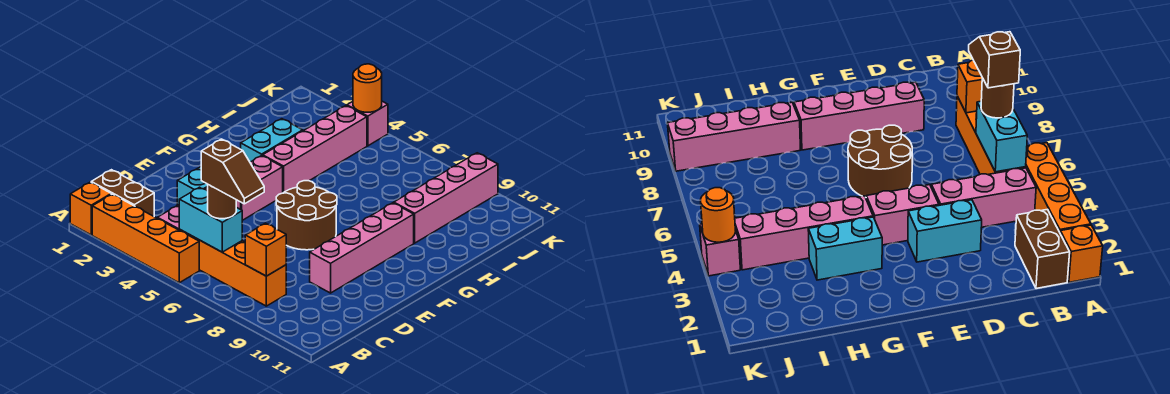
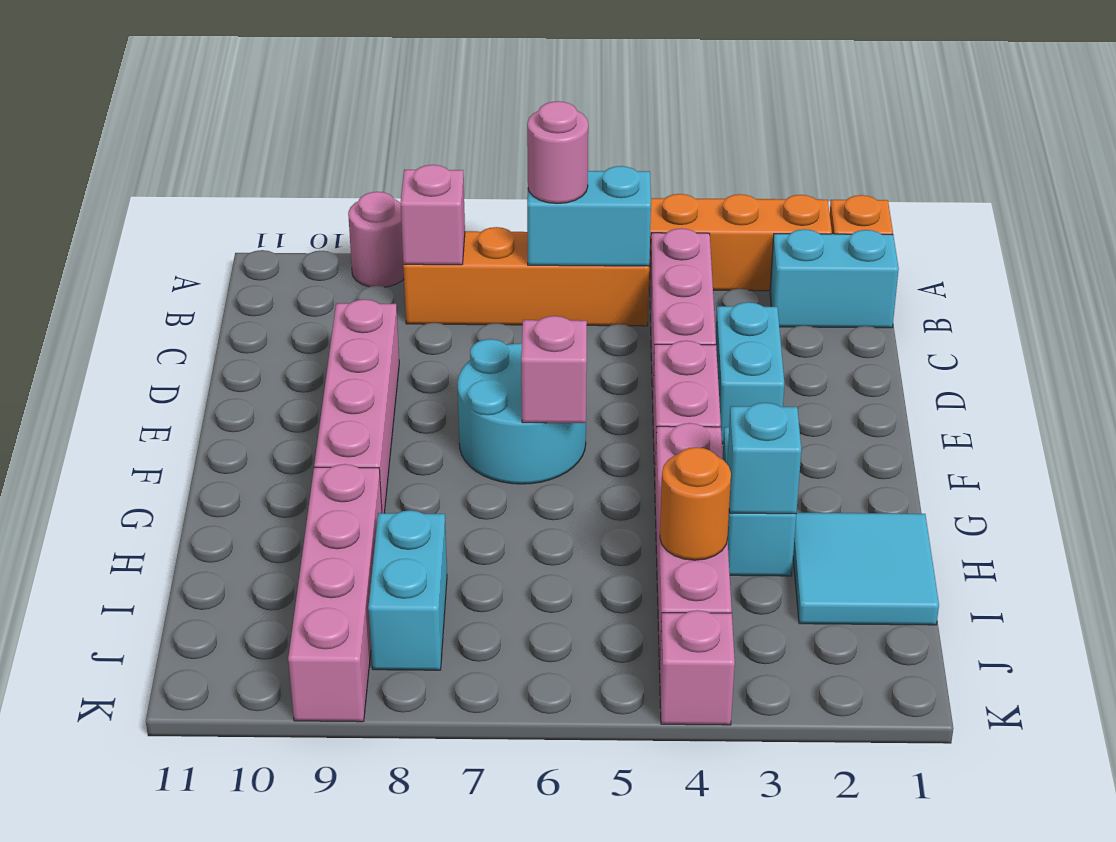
none -> pink 1x1 round brick [348,192,404,287]
brown 1x2 brick [91,170,154,216] -> cyan 1x2 brick [770,229,899,328]
brown 1x1 round brick [208,185,236,219] -> pink 1x1 round brick [527,101,588,204]
brown 1x2 slope [201,139,264,204] -> none
orange 1x1 brick [245,223,286,276] -> pink 1x1 brick [400,165,465,265]
brown 2x2 round brick [276,181,337,250] -> cyan 2x2 round brick [457,339,586,484]
none -> pink 1x1 brick [521,316,587,423]
none -> cyan 2x2 tile [793,513,939,625]
none -> cyan 1x1 brick [727,403,801,514]
none -> cyan 1x2 brick [368,510,447,670]
orange 1x1 round brick [353,64,382,112] -> orange 1x1 round brick moved to [660,447,731,560]

